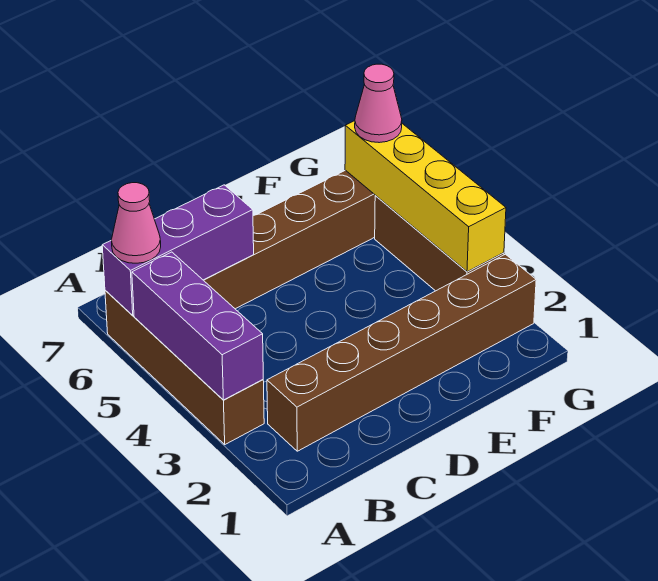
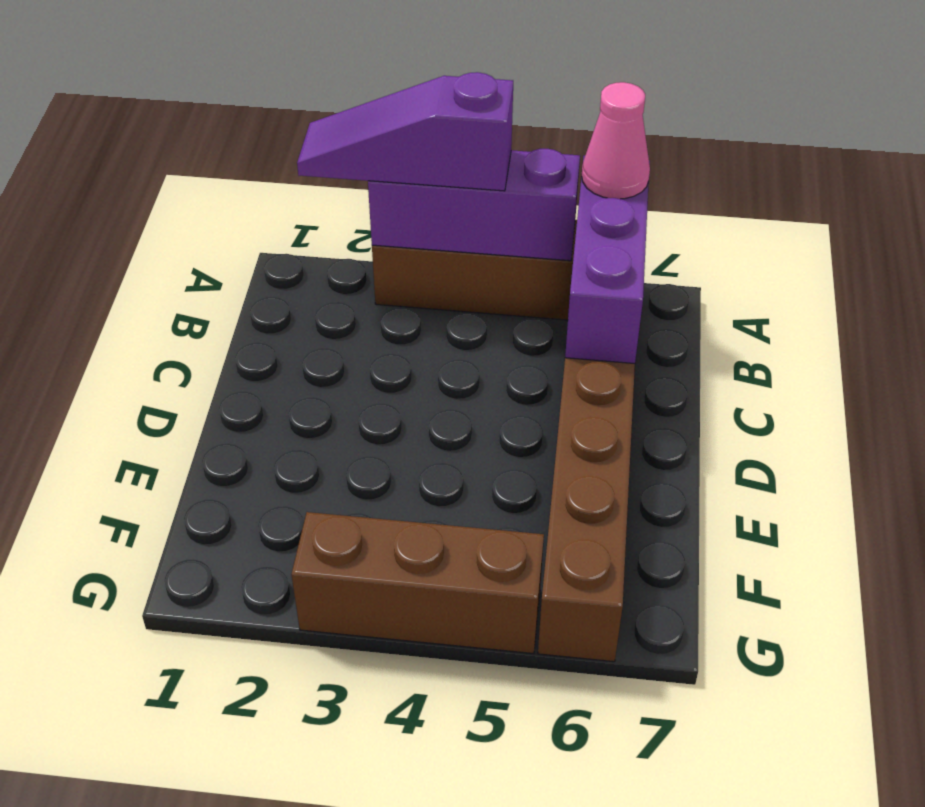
none -> purple 1x3 slope [297,72,513,191]
brown 1x6 brick [267,254,536,451] -> none
yellow 1x4 brick [345,121,506,272] -> none
pink 1x1 cone [355,64,402,143] -> none

